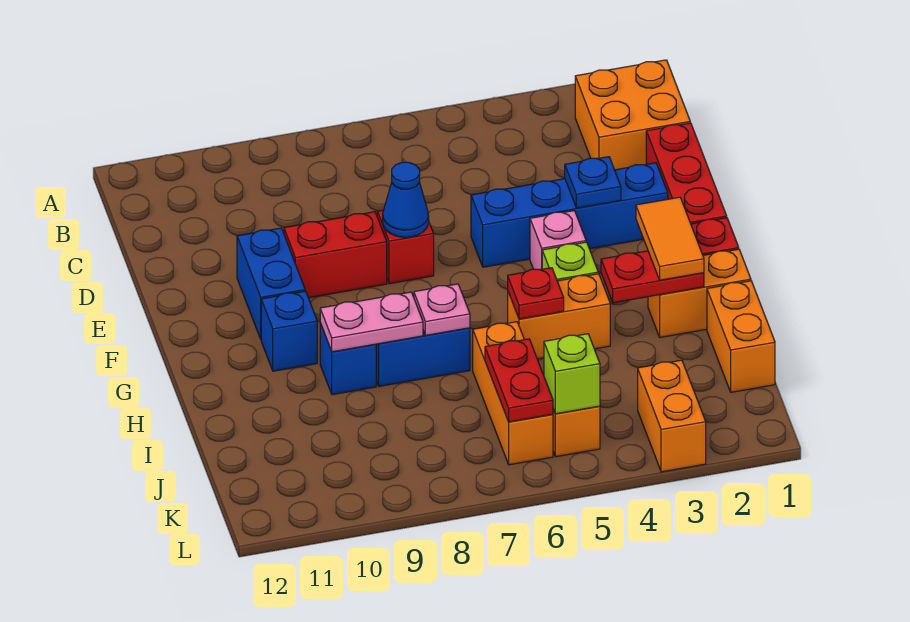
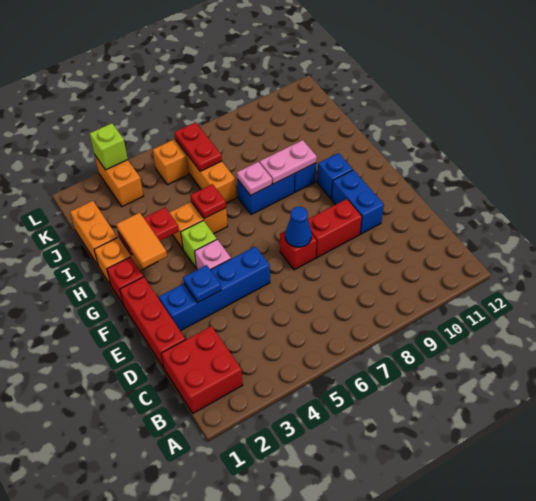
orange 2x2 brick [575,60,690,170] -> red 2x2 brick [161,326,243,413]
lime 1x1 brick [544,334,600,414] -> lime 1x1 brick moved to [90,123,128,170]

